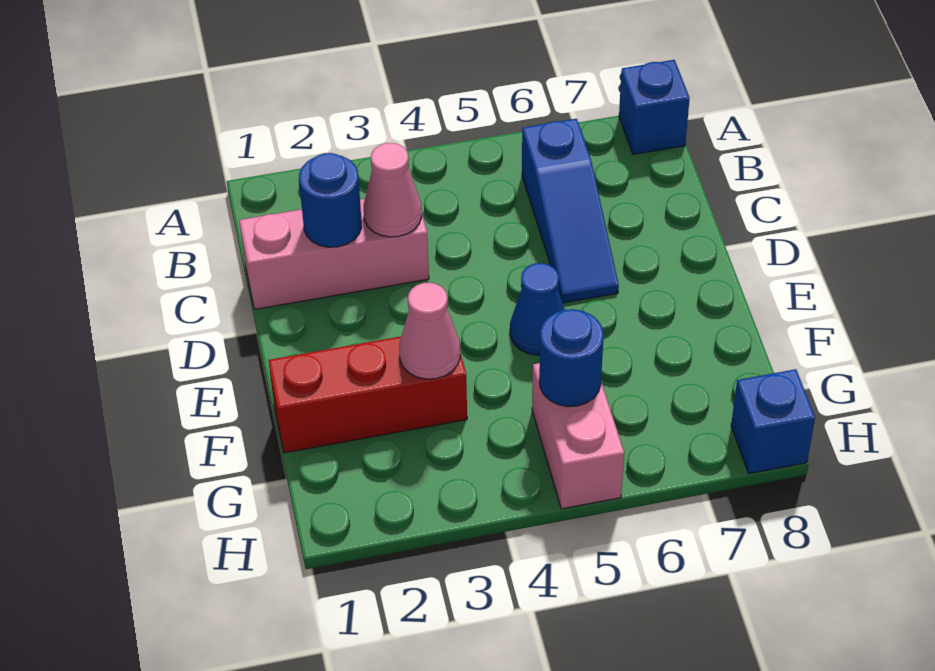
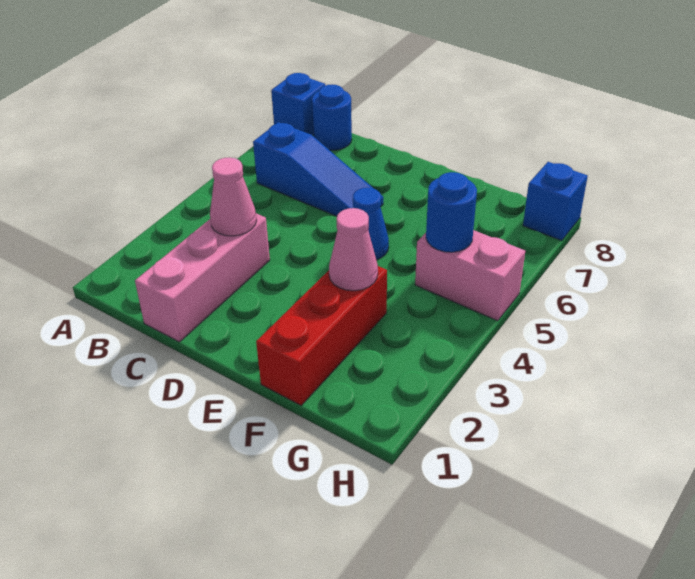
blue 1x1 round brick [299,153,362,247] -> blue 1x1 round brick moved to [312,84,352,150]

